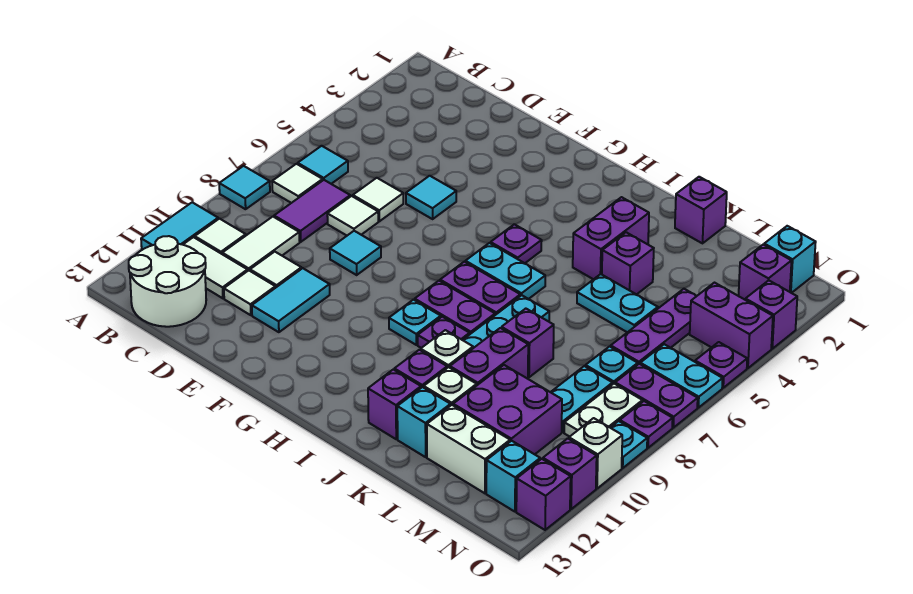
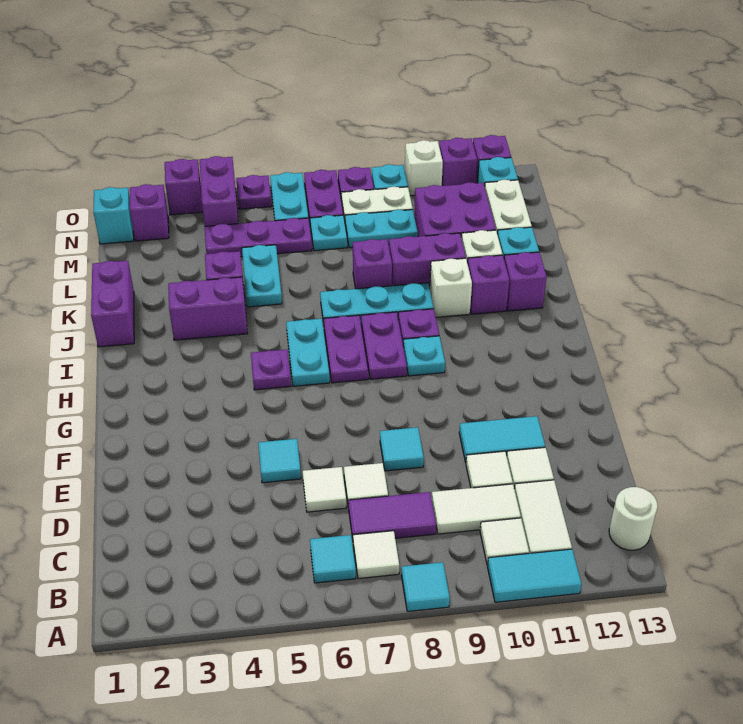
white 2x2 round brick [129,236,206,327] -> white 1x1 round brick [609,487,658,550]
purple 1x1 brick [675,177,727,243] -> purple 1x2 brick [91,261,134,347]

